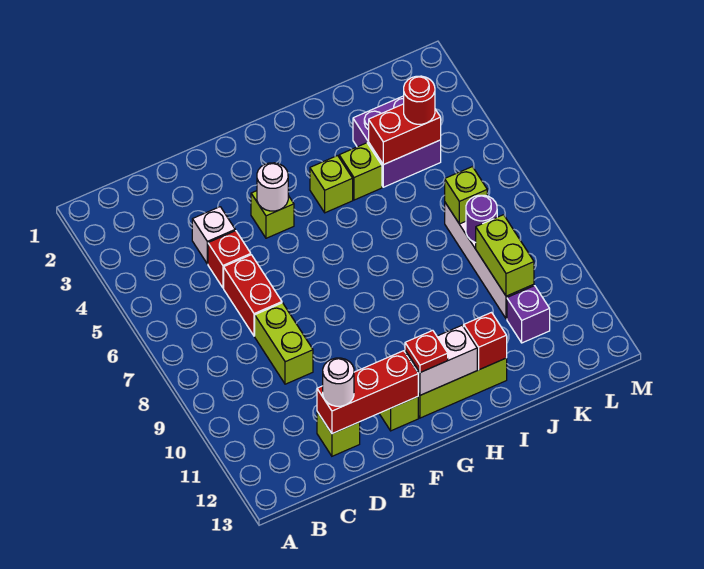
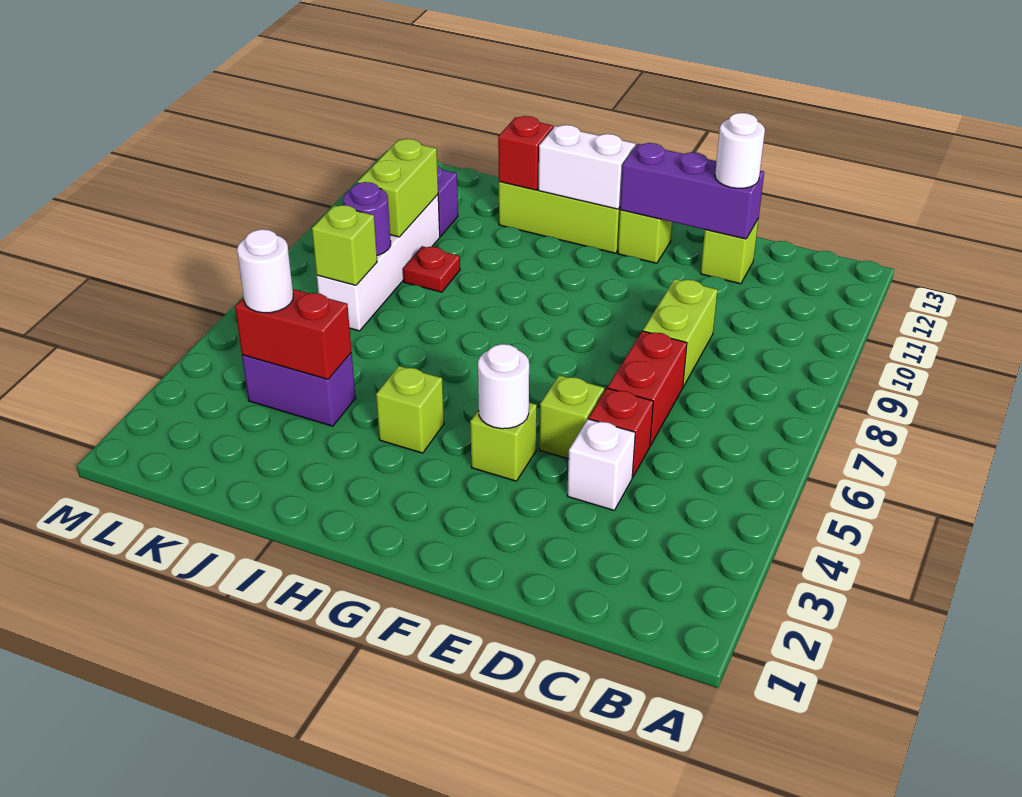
red 1x3 brick [317,351,418,434] -> purple 1x3 brick [620,143,764,239]
red 1x1 plate [405,330,448,373] -> red 1x1 plate moved to [403,246,460,292]
lime 1x1 brick [339,143,382,200] -> lime 1x1 brick moved to [539,375,604,459]
purple 2x2 brick [353,96,441,187] -> purple 1x2 brick [242,353,356,426]
red 1x1 round brick [404,76,435,124] -> white 1x1 round brick [237,229,293,313]

